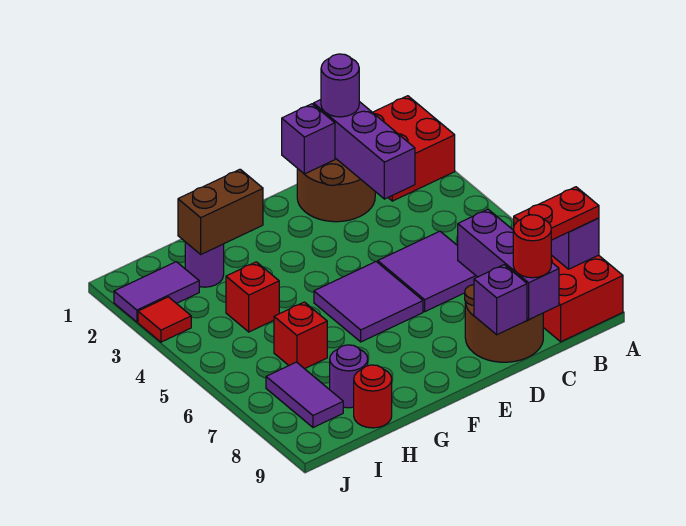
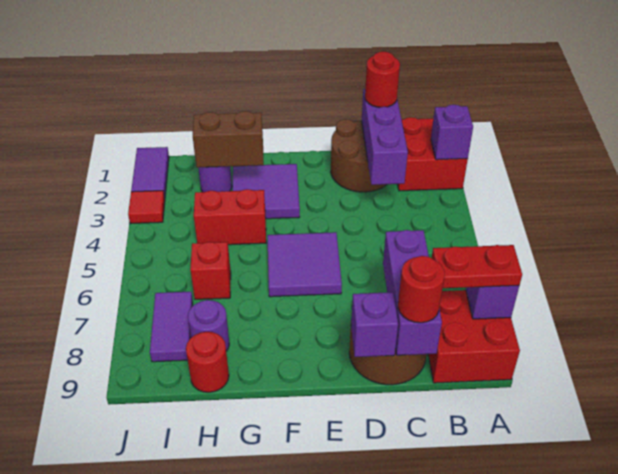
purple 1x1 round brick [321,54,359,117] -> red 1x1 round brick [365,51,400,107]
purple 2x2 tile [378,231,477,312] -> purple 2x2 tile moved to [233,164,300,219]
purple 1x1 brick [282,104,335,174] -> purple 1x1 brick moved to [431,105,473,160]
red 1x1 brick [226,262,279,332] -> red 1x2 brick [194,189,266,245]
purple 1x2 tile [114,262,199,322] -> purple 1x2 tile turned to [131,147,169,197]

